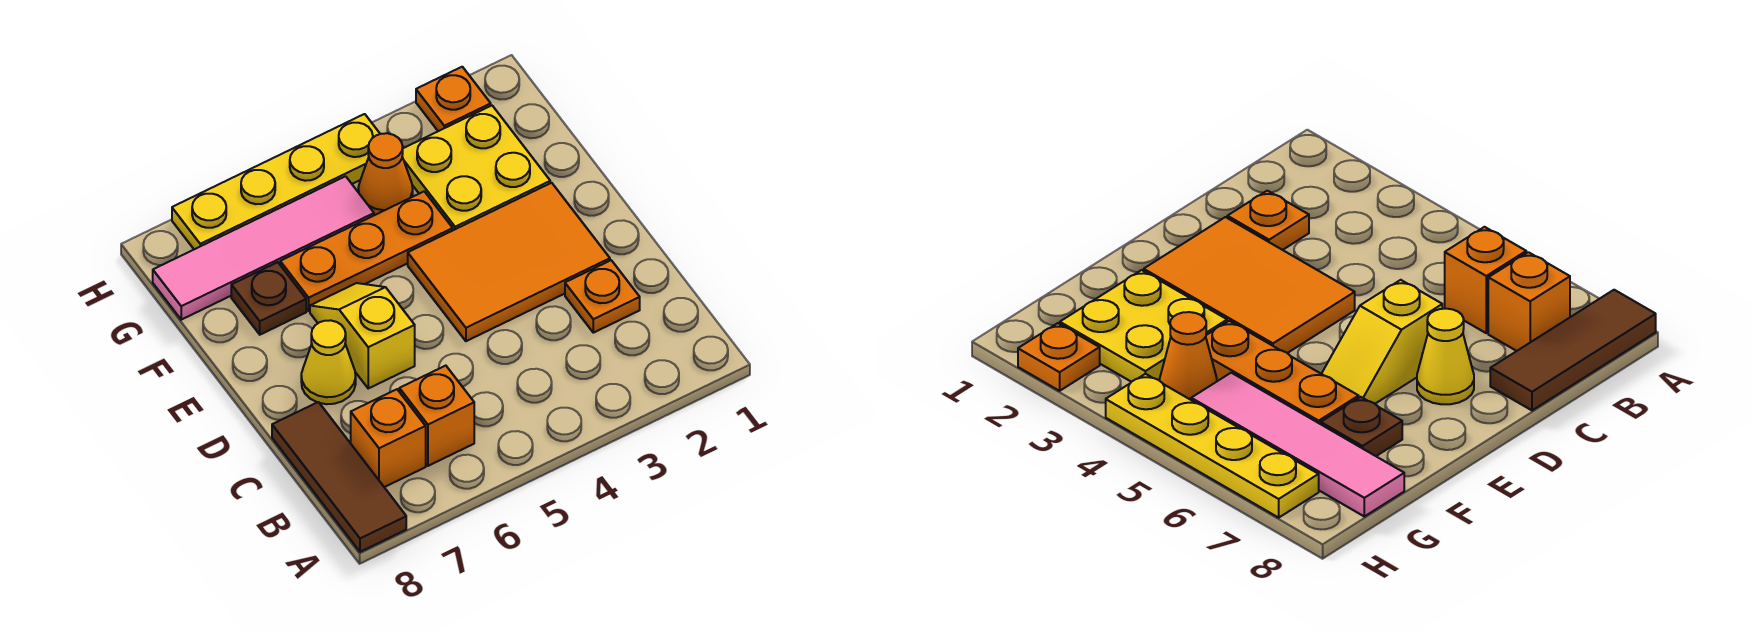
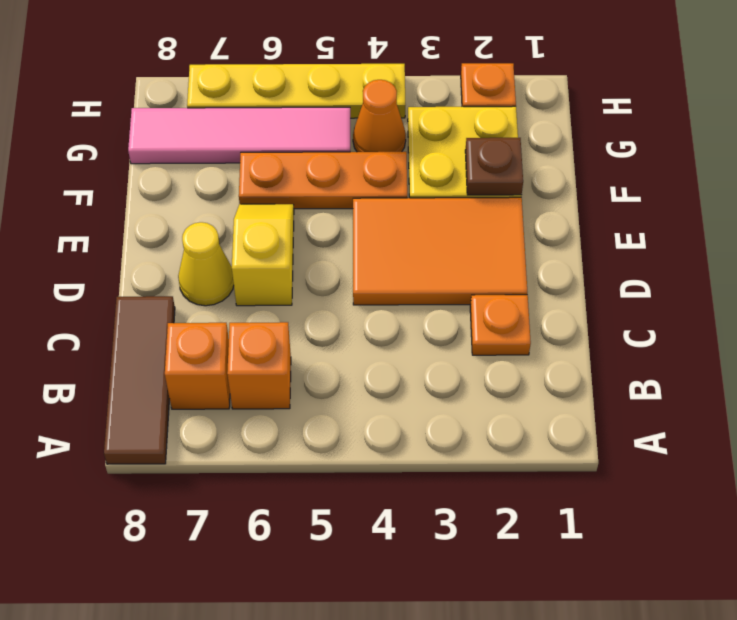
brown 1x1 plate [231,262,306,335] -> brown 1x1 plate moved to [465,138,523,195]

